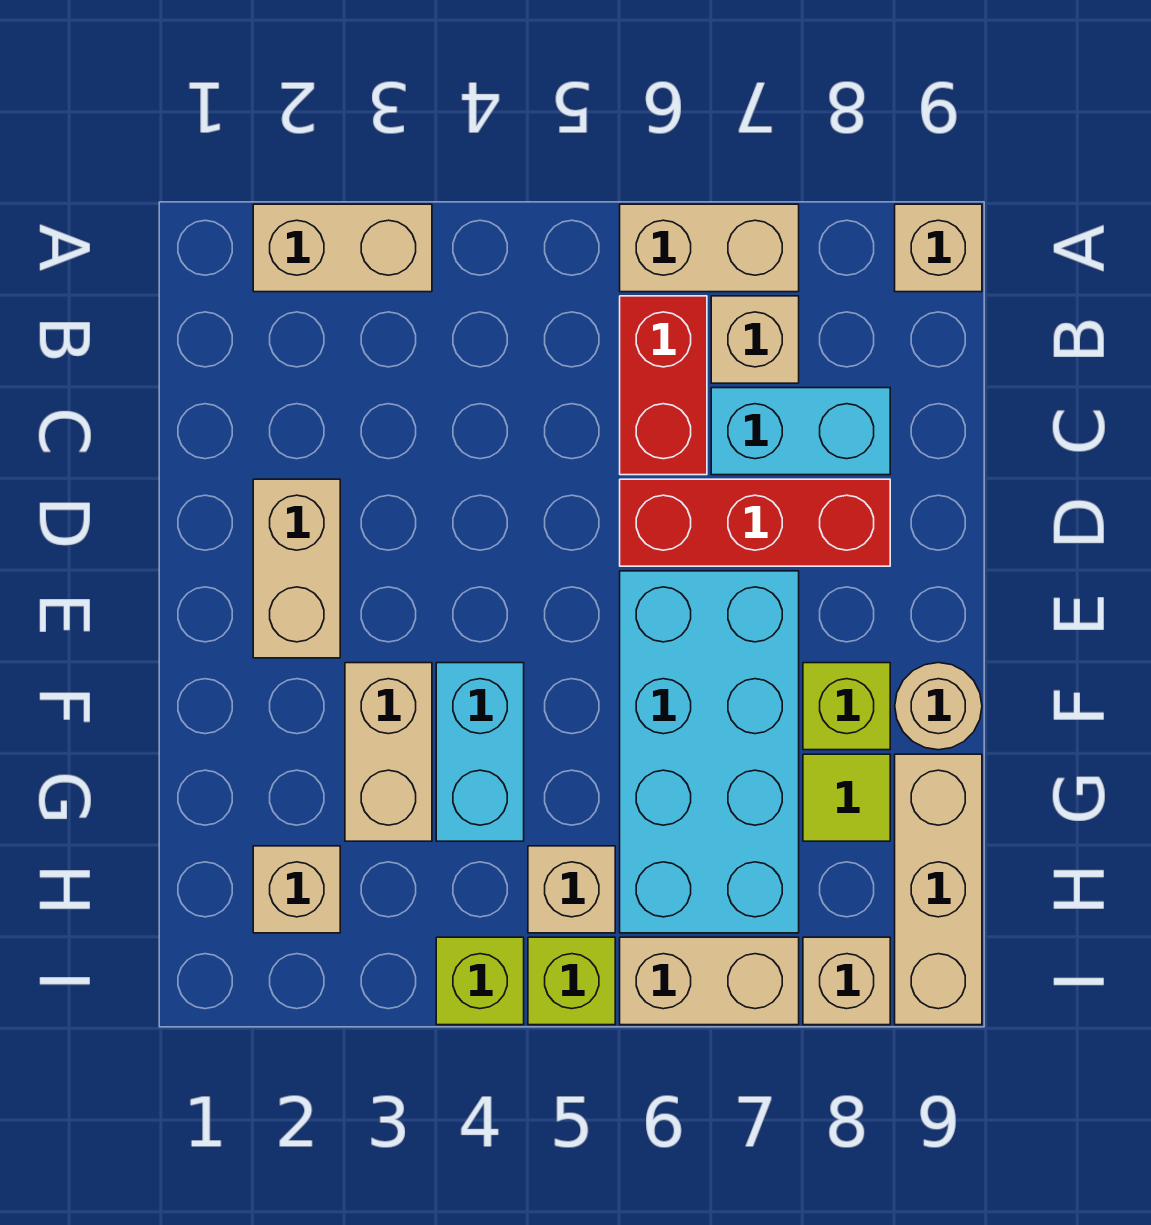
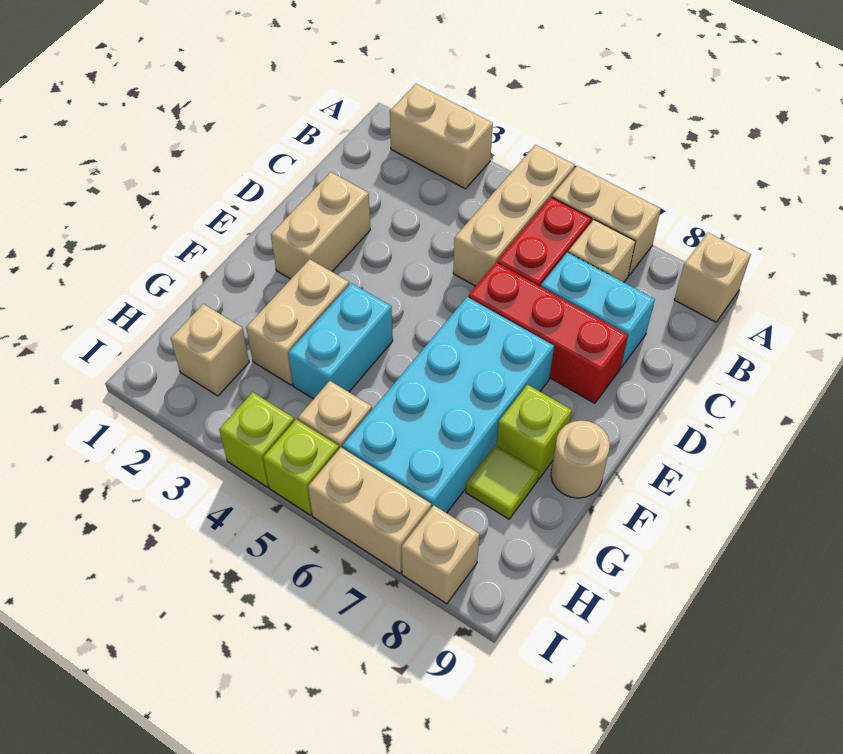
tan 1x3 brick [895,754,982,1025] -> tan 1x3 brick moved to [453,145,575,286]

